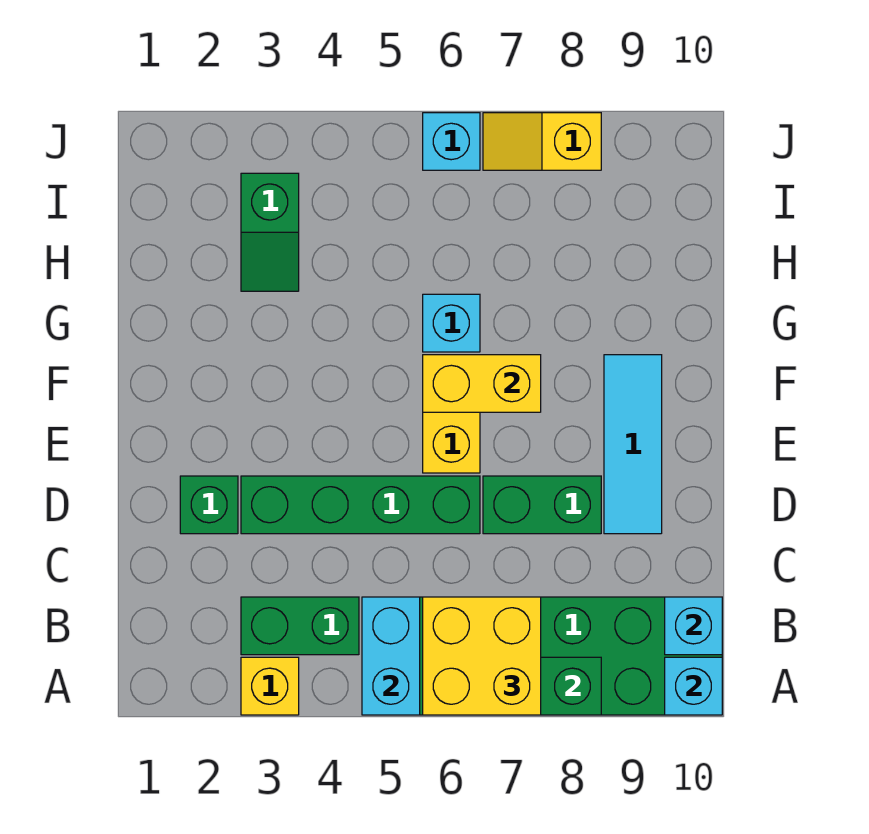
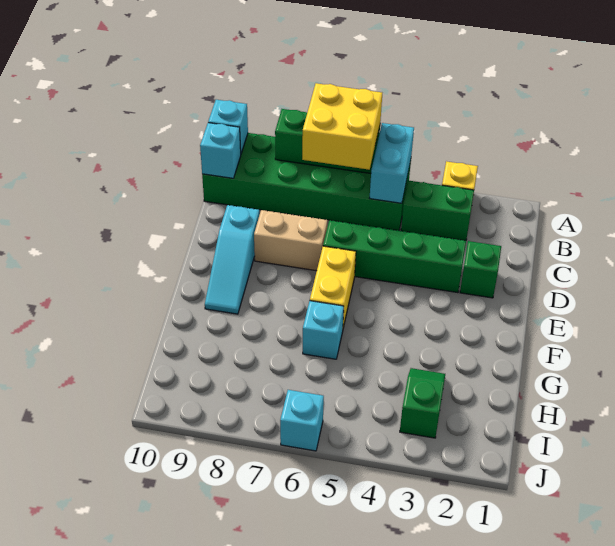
green 1x2 brick [483,476,601,534] -> tan 1x2 brick [254,210,327,271]
cyan 1x3 tile [604,355,662,534] -> cyan 1x3 slope [205,205,259,314]
yellow 1x2 brick [423,355,541,412] -> none
yellow 1x2 slope [483,113,601,170] -> none

